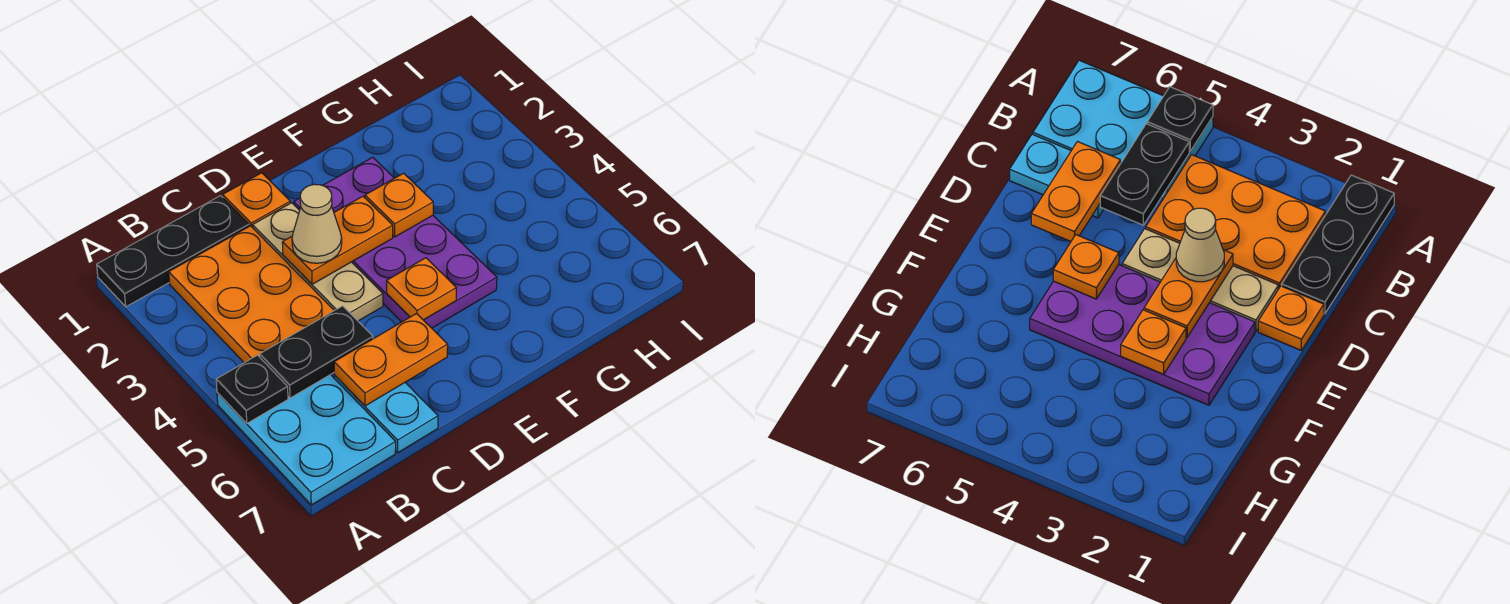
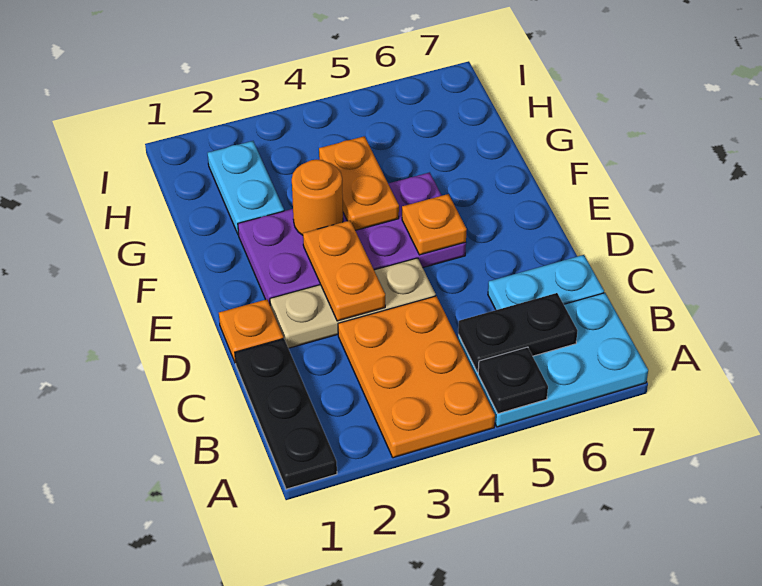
orange 2x3 plate [169,226,334,363] -> orange 2x3 plate turned to [338,296,495,458]
black 1x2 plate [260,306,373,398] -> black 1x2 plate turned to [458,293,577,372]
orange 1x2 plate [334,314,448,406] -> orange 1x2 plate moved to [319,136,399,230]
tan 1x1 cone [292,184,342,263] -> none
orange 1x1 plate [365,173,433,237] -> orange 1x1 round brick [292,160,343,235]
none -> cyan 1x2 plate [208,141,284,235]

